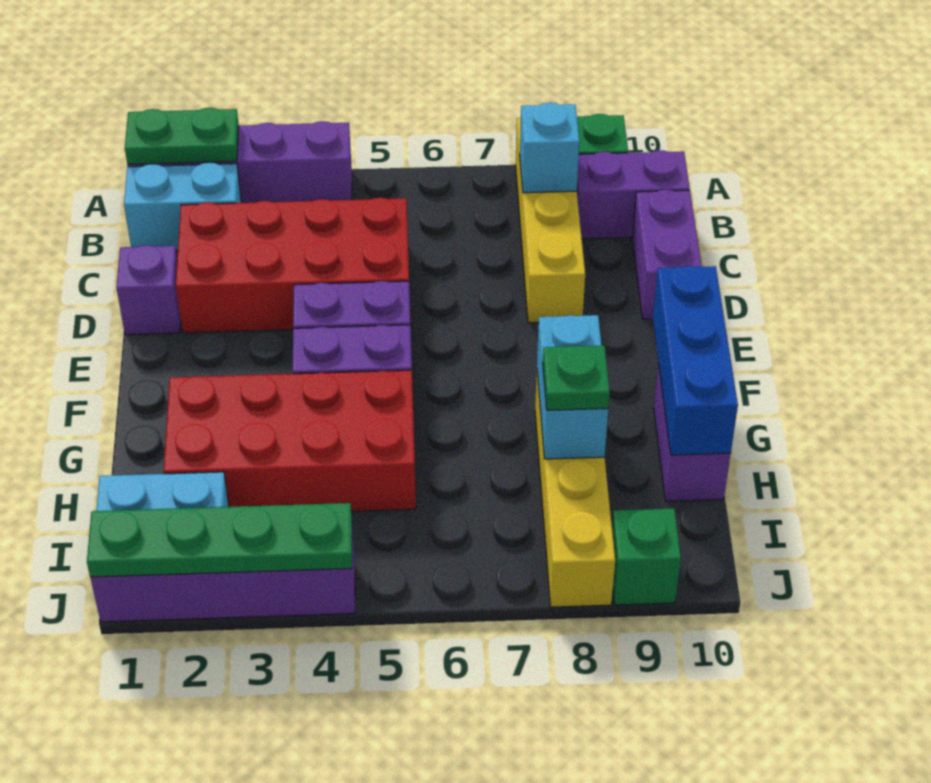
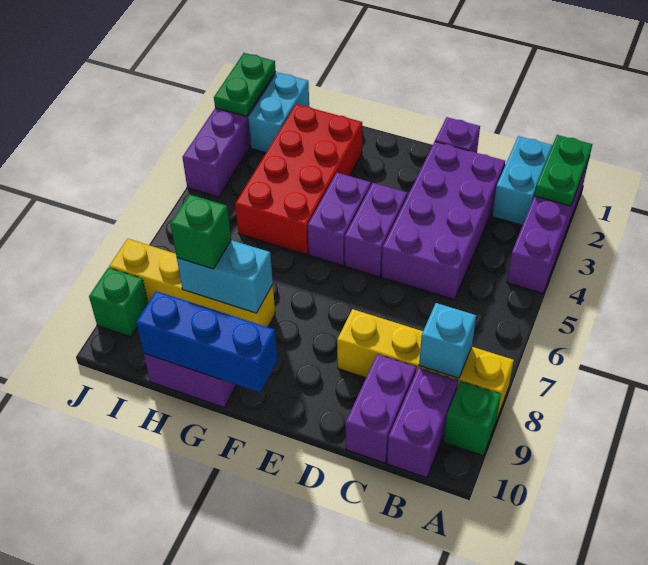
red 2x4 brick [176,198,409,333] -> purple 2x4 brick [381,142,505,300]
purple 1x2 brick [632,190,702,319] -> purple 1x2 brick turned to [346,354,416,463]
green 1x1 plate [543,345,610,410] -> green 1x1 brick [171,195,231,269]
green 1x4 plate [87,503,352,577] -> green 1x2 plate [214,53,276,116]

